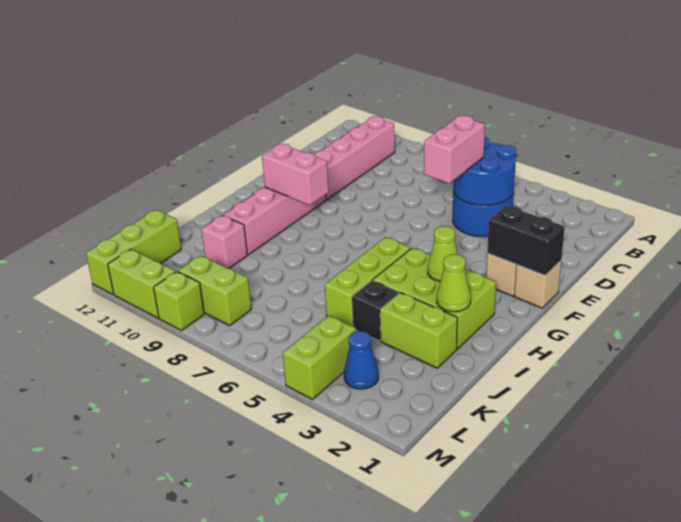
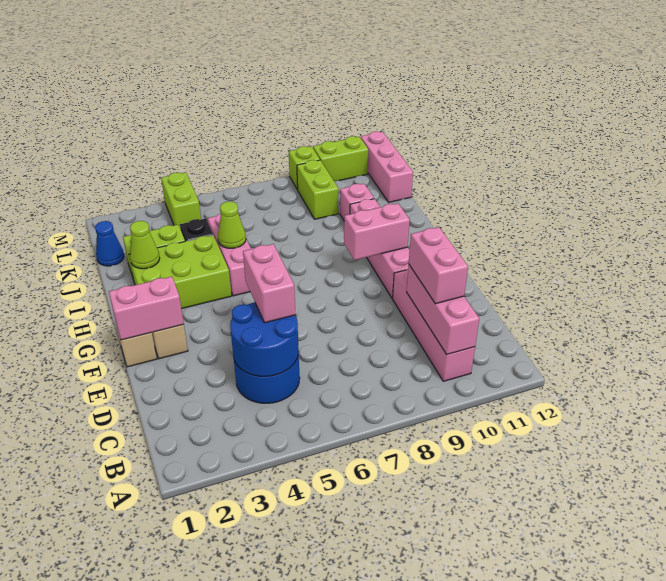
none -> pink 1x3 brick [407,265,479,354]
none -> pink 1x2 brick [409,227,468,304]
black 1x2 brick [487,205,565,275] -> pink 1x2 brick [109,277,184,340]
lime 1x1 cone [428,226,458,281] -> lime 1x1 cone moved to [218,202,246,248]
lime 1x3 brick [325,237,411,326] -> pink 1x3 brick [208,214,251,296]
lime 1x3 brick [86,210,181,294] -> pink 1x3 brick [361,131,413,202]
blue 1x1 cone [344,331,379,389] -> blue 1x1 cone moved to [95,221,124,266]
lime 1x2 brick [178,256,251,325] -> lime 1x2 brick turned to [297,160,339,219]

